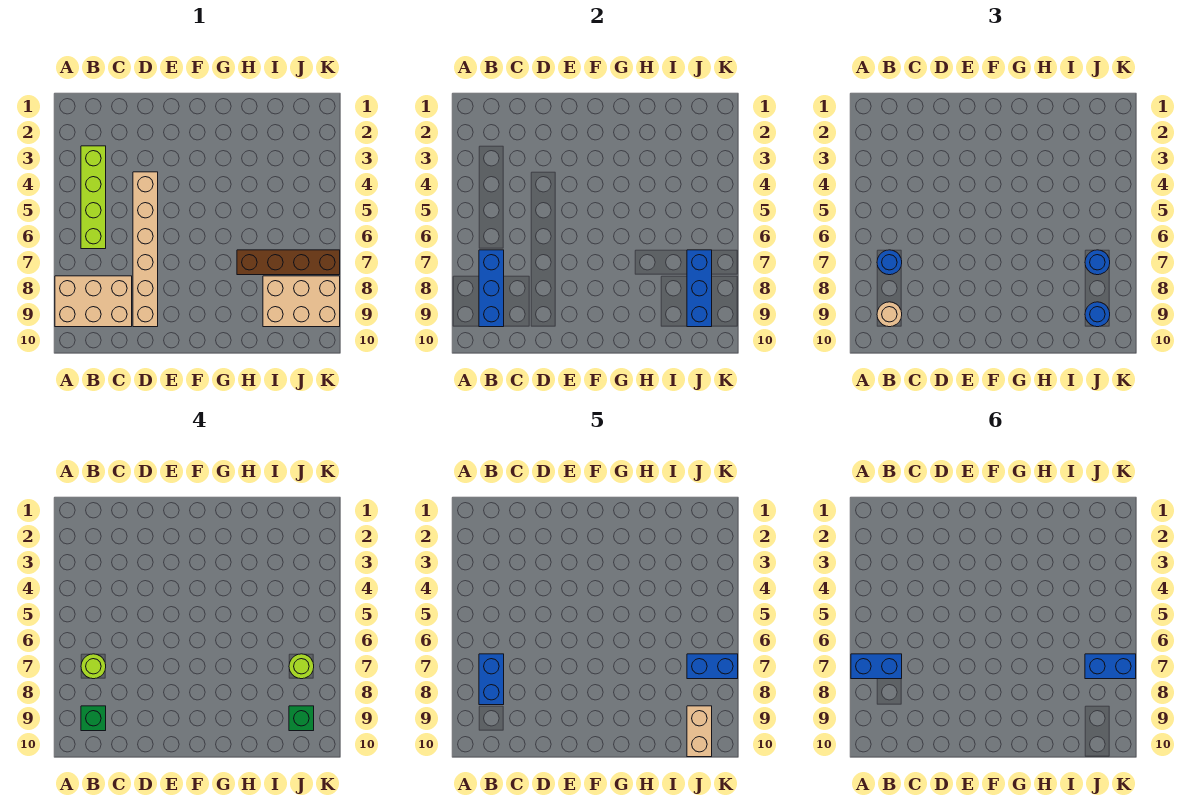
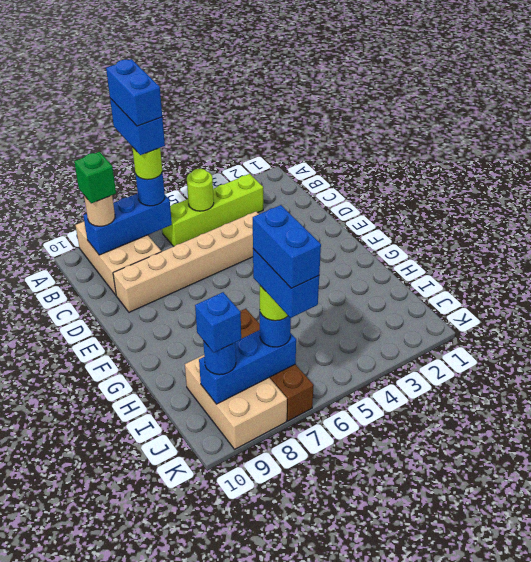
none -> lime 1x1 round brick [187,169,214,211]
blue 1x2 brick [479,654,504,705] -> blue 1x2 brick turned to [110,98,165,155]
green 1x1 brick [289,706,314,731] -> blue 1x1 brick [195,292,241,353]
tan 1x2 brick [687,706,712,757] -> none

